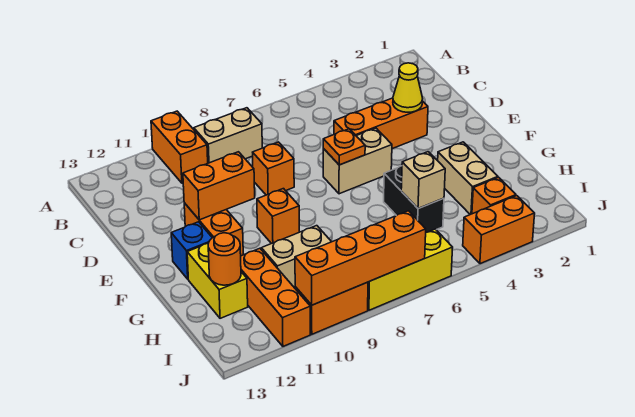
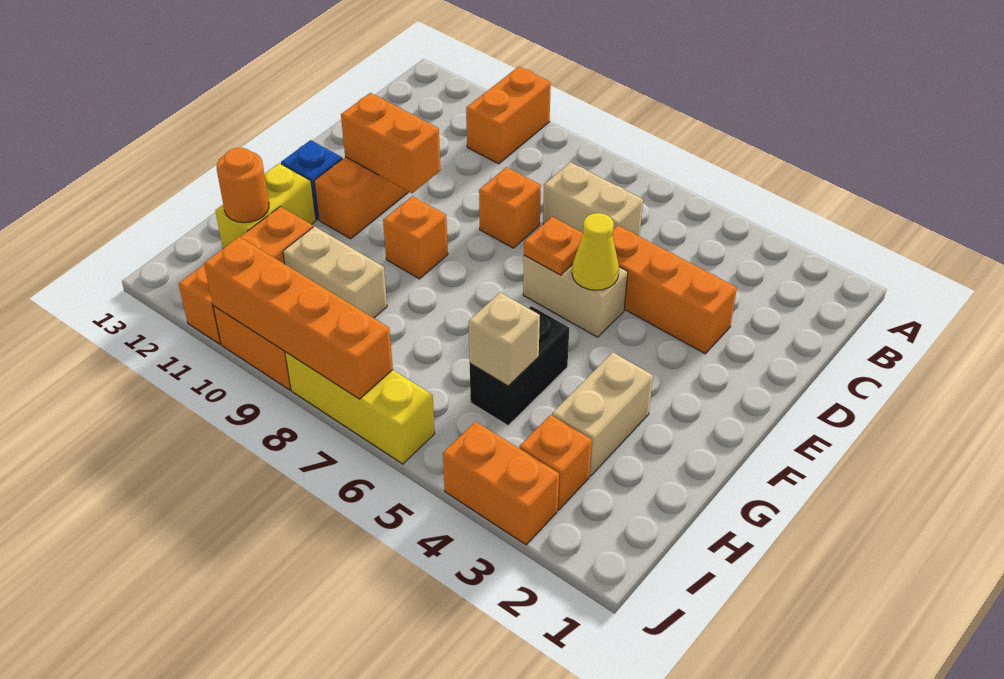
tan 1x2 brick [194,108,262,163] -> tan 1x2 brick moved to [543,162,643,236]
yellow 1x1 cone [393,63,423,112] -> yellow 1x1 cone moved to [572,213,619,290]

